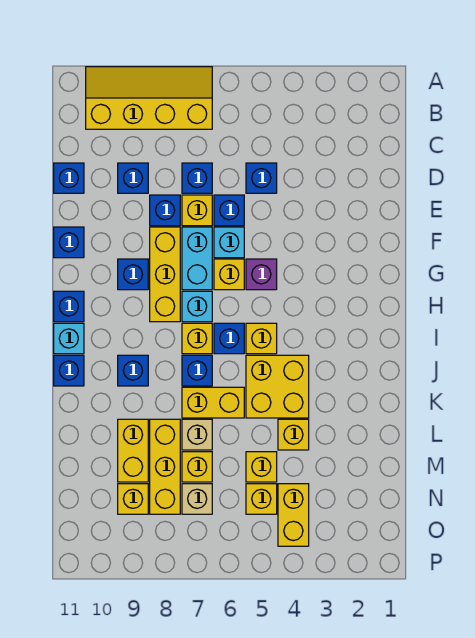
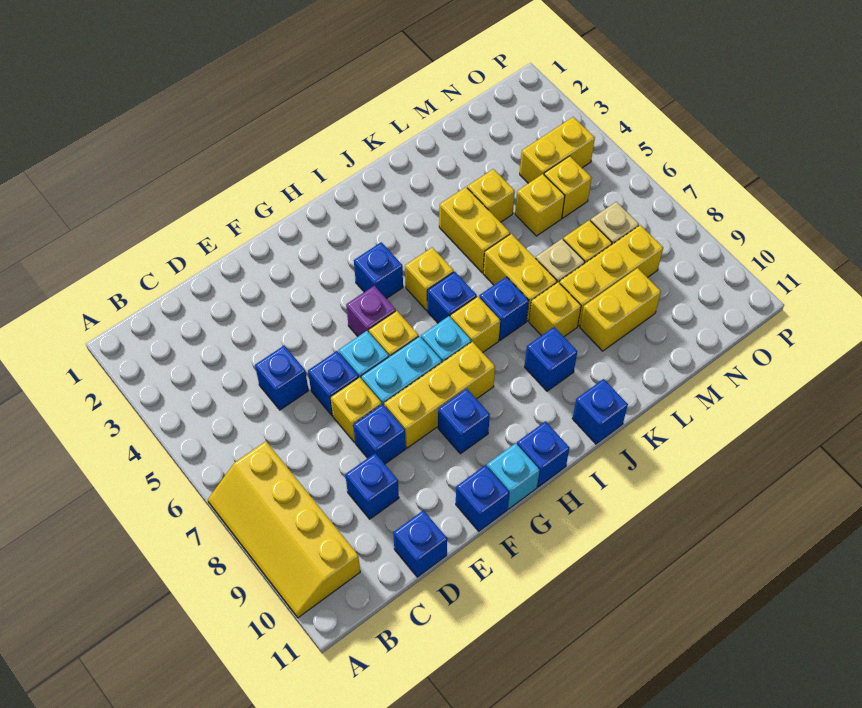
blue 1x1 brick [182,163,212,193] -> blue 1x1 brick moved to [354,242,403,299]
cyan 1x1 brick [54,323,84,354] -> cyan 1x1 brick moved to [487,443,540,509]
yellow 2x2 brick [246,355,309,418] -> yellow 1x2 brick [439,187,510,273]
yellow 1x1 brick [118,484,148,514] -> yellow 1x1 brick moved to [529,282,581,337]

